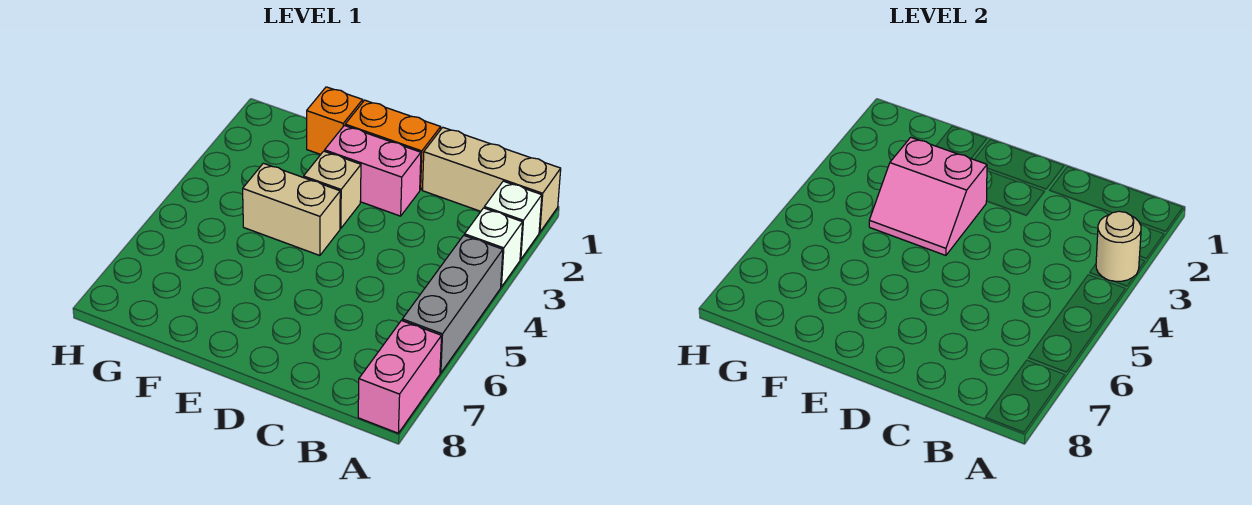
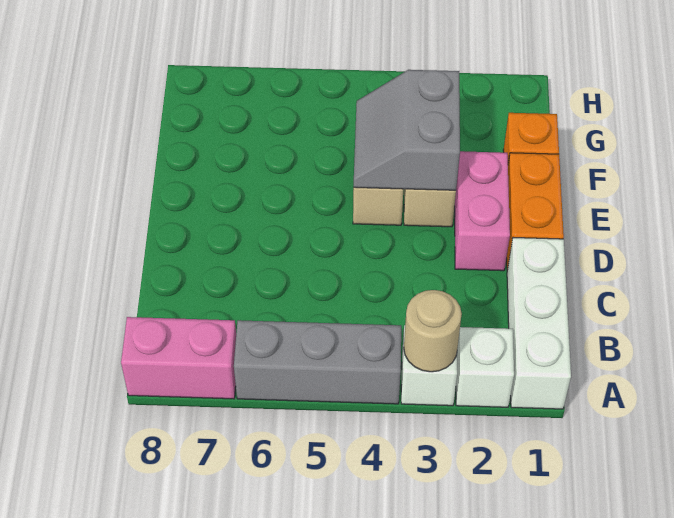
tan 1x3 brick [422,127,561,232] -> white 1x3 brick [507,238,571,409]
pink 2x2 slope [869,137,987,255] -> grey 2x2 slope [354,70,460,190]

